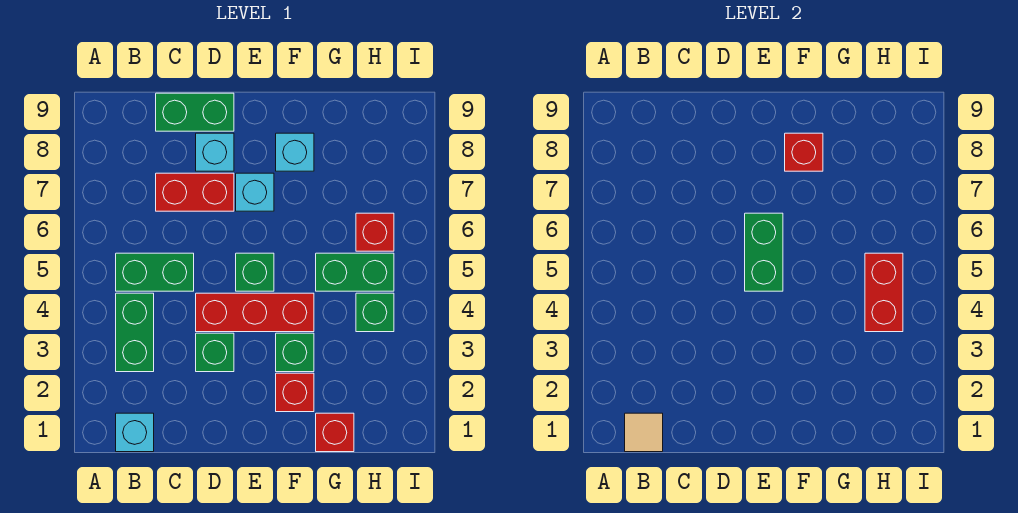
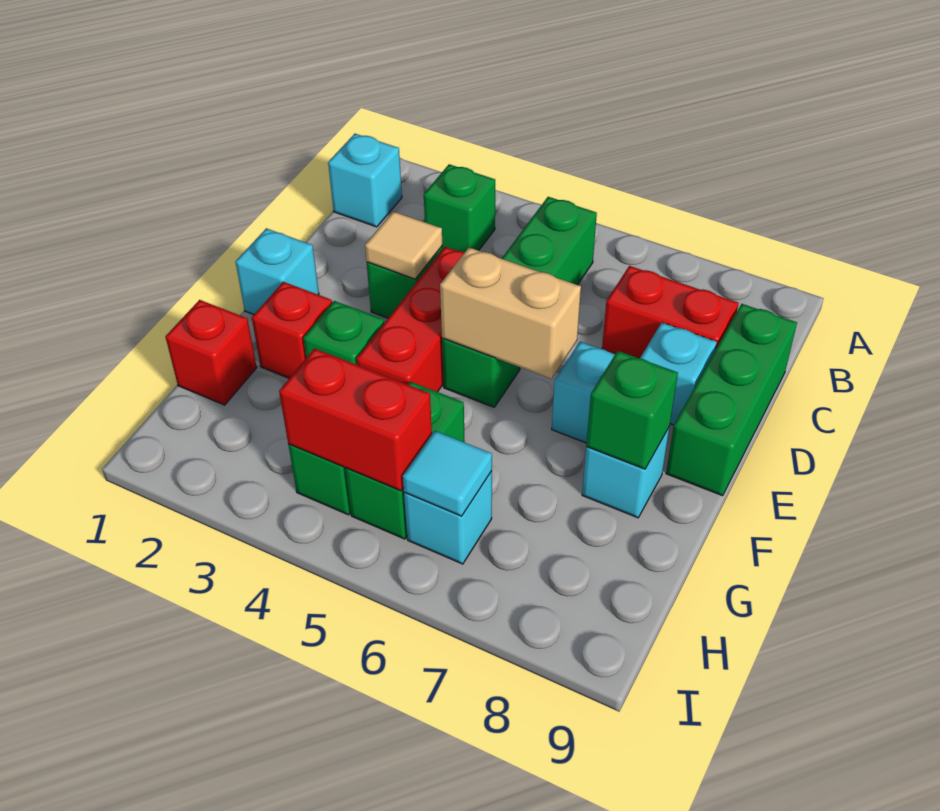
tan 1x1 tile [625,413,663,452] -> tan 1x1 tile moved to [365,212,442,279]
green 1x2 brick [116,293,154,372] -> green 1x1 brick [424,164,495,252]
red 1x2 brick [156,173,234,211] -> red 1x2 brick turned to [602,266,739,358]
green 1x2 brick [156,93,234,131] -> green 1x3 brick [666,304,797,496]
none -> cyan 1x1 brick [236,228,319,315]
green 1x2 brick [745,213,783,291] -> tan 1x2 brick [440,248,581,379]
red 1x1 brick [785,133,823,171] -> green 1x1 brick [586,351,678,469]
red 1x1 brick [356,213,394,251] -> cyan 1x1 brick [404,471,492,564]
none -> cyan 1x1 tile [403,431,492,516]

